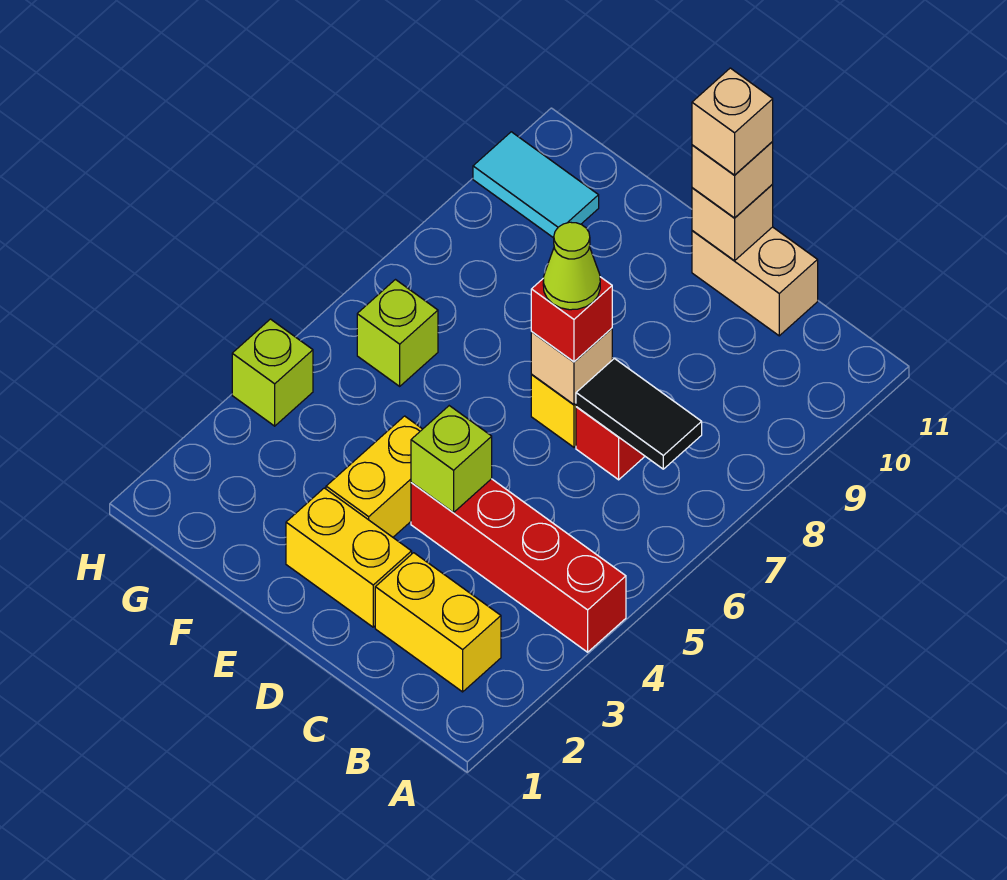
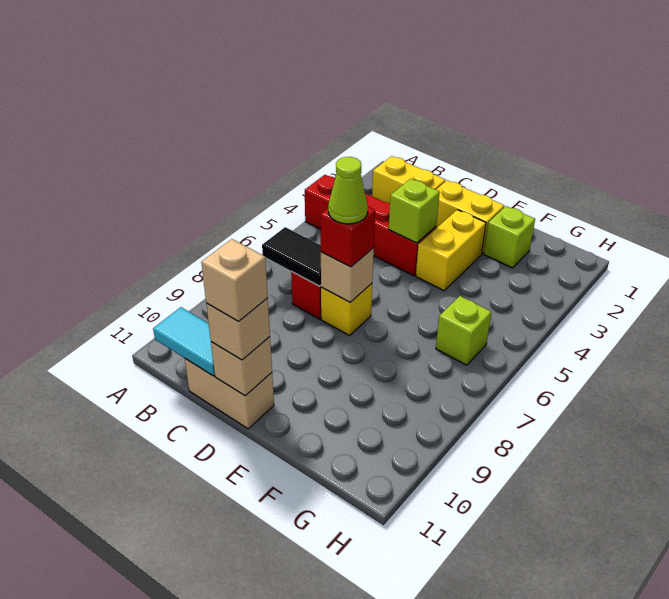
cyan 1x2 tile [473,132,599,238] -> cyan 1x2 tile moved to [153,307,215,376]
lime 1x1 brick [232,319,313,426] -> lime 1x1 brick moved to [484,206,535,268]

